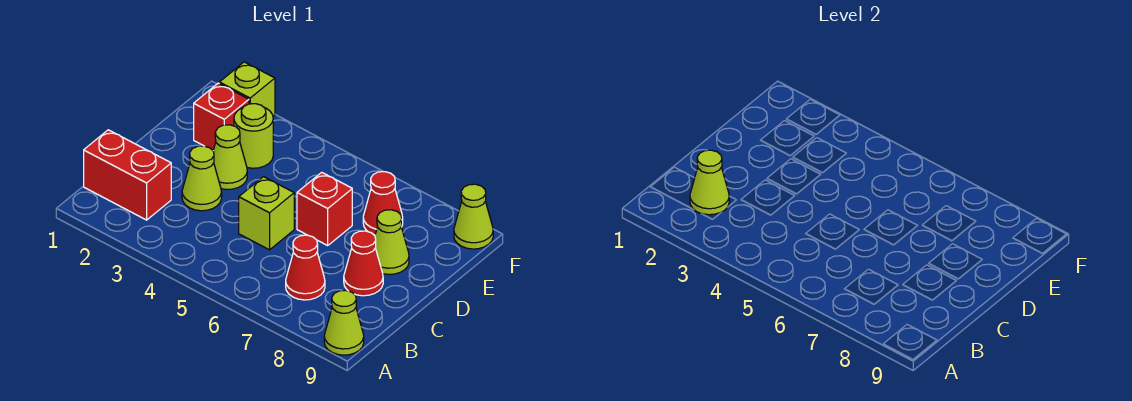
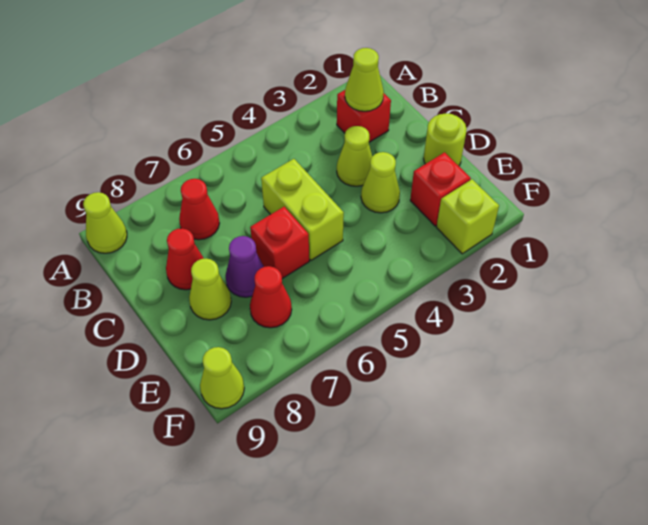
red 1x2 brick [84,130,171,220] -> red 1x1 brick [337,90,391,142]
lime 1x1 brick [239,177,294,250] -> lime 1x2 brick [261,159,344,260]
none -> purple 1x1 cone [225,236,264,297]
lime 1x1 round brick [234,104,273,168] -> lime 1x1 round brick moved to [424,113,467,166]

